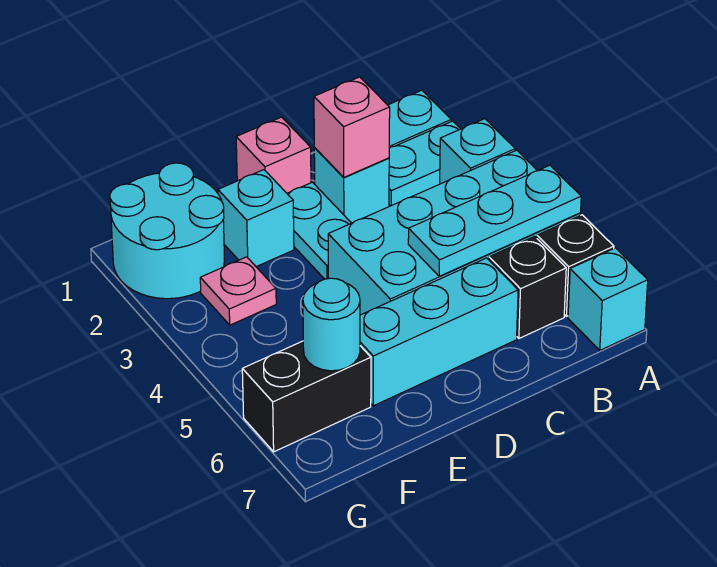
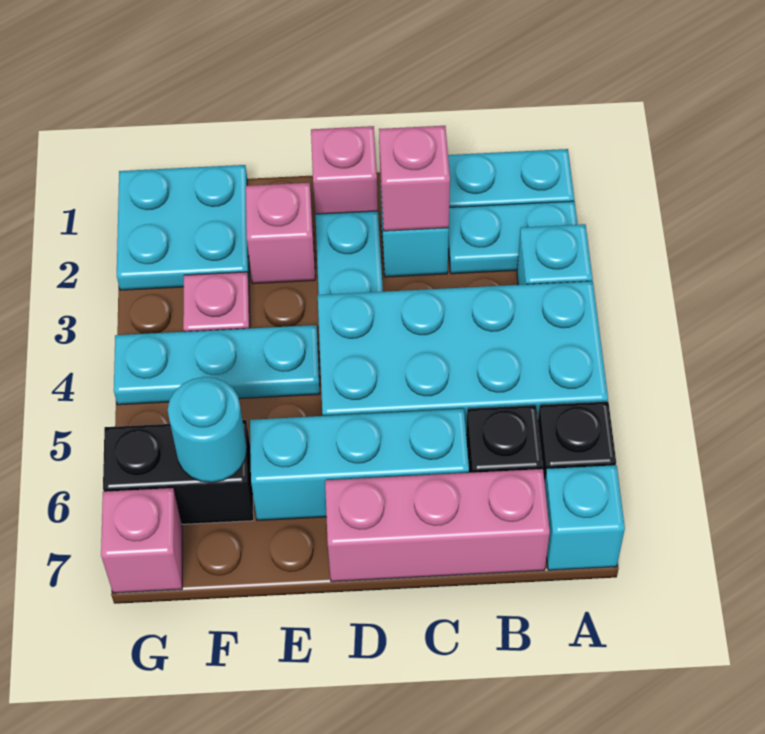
cyan 1x3 plate [408,165,581,276] -> cyan 1x3 plate moved to [114,325,320,405]
none -> pink 1x3 brick [325,469,550,582]
cyan 1x1 brick [218,170,294,267] -> pink 1x1 brick [246,183,315,284]
cyan 2x2 round brick [110,163,225,299] -> cyan 2x2 plate [117,165,249,290]
none -> pink 1x1 brick [101,488,182,593]

